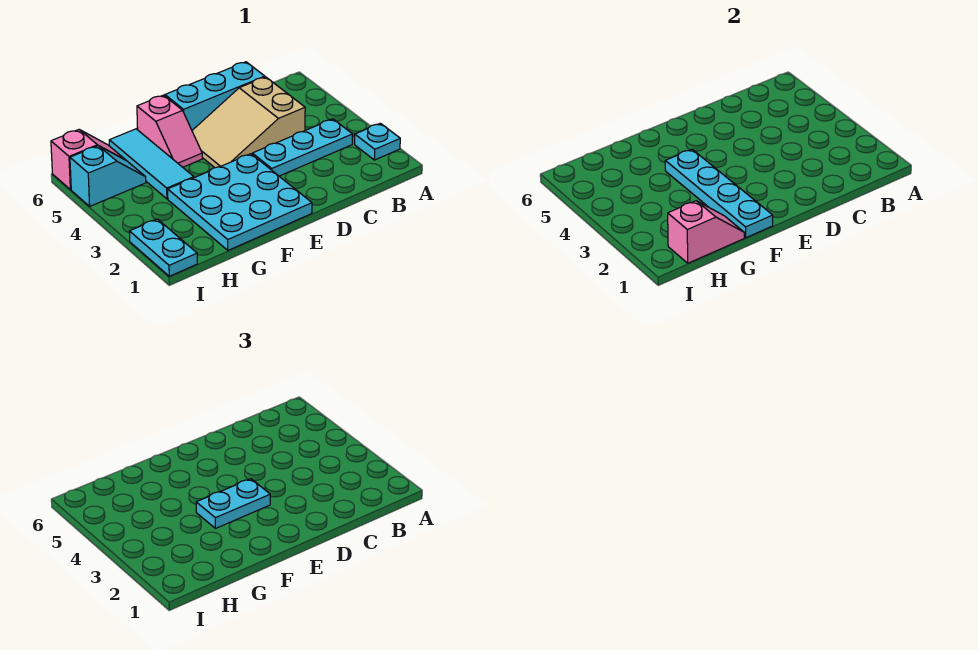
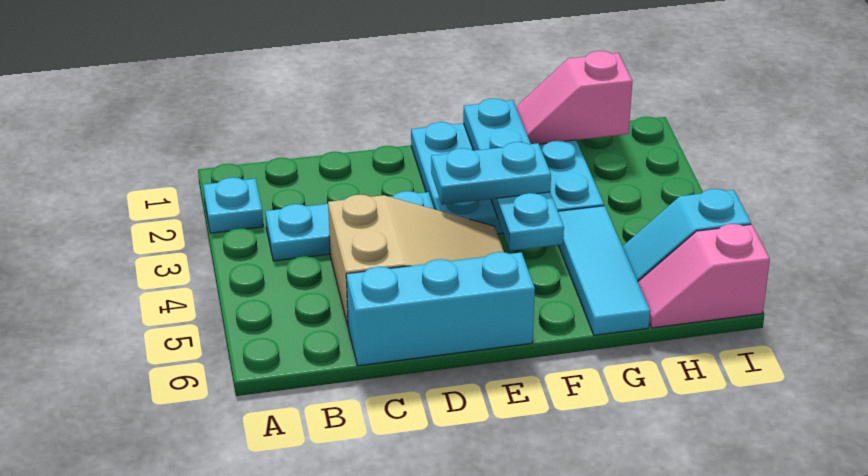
pink 1x2 slope [137,95,202,167] -> none
cyan 1x2 plate [129,219,197,276] -> none

